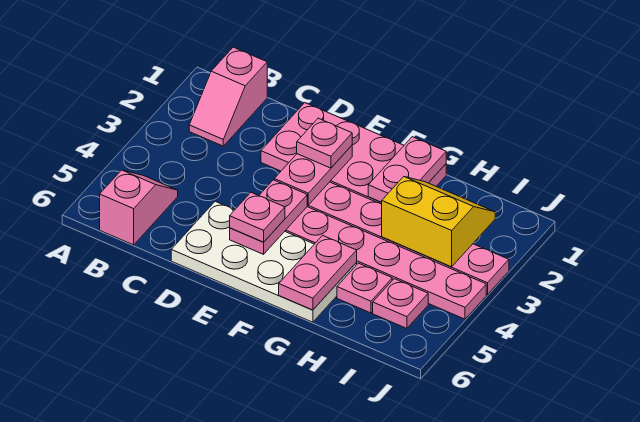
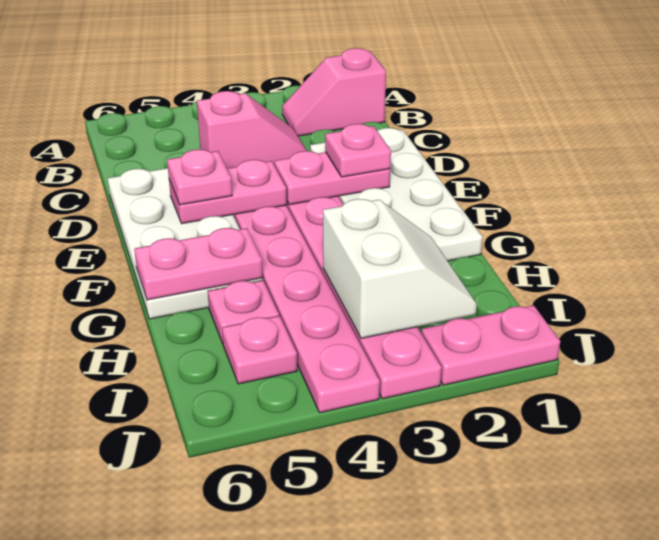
pink 1x2 slope [100,170,178,245] -> pink 1x2 slope moved to [197,91,307,168]
pink 2x4 plate [261,103,446,204] -> white 2x4 plate [310,128,483,261]
pink 1x2 plate [368,137,446,202] -> pink 1x2 plate moved to [421,305,560,385]
yellow 2x2 slope [381,177,495,267] -> white 2x2 slope [323,199,477,338]

